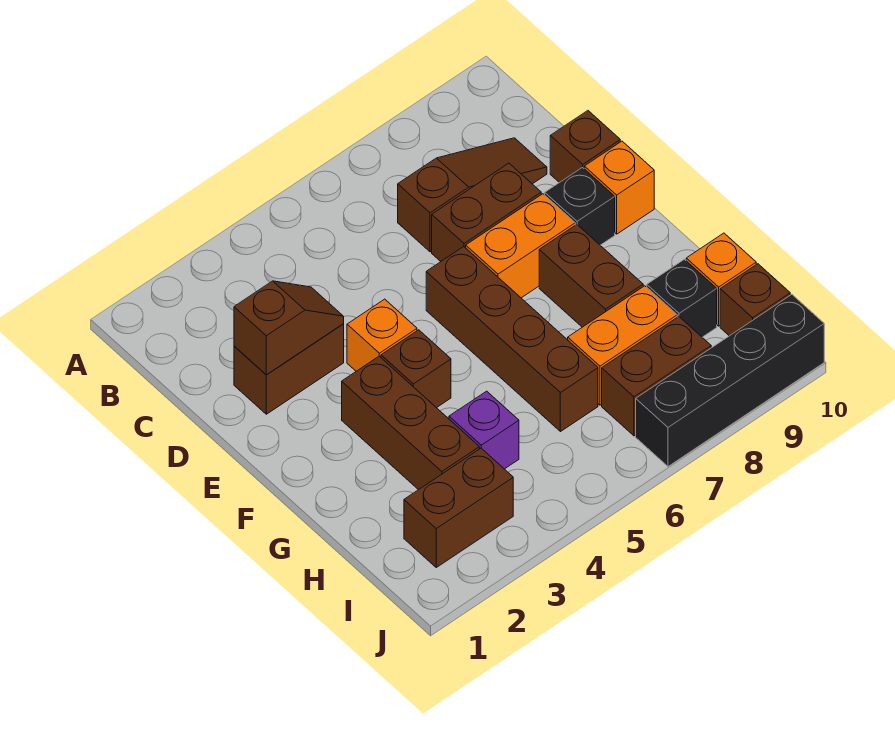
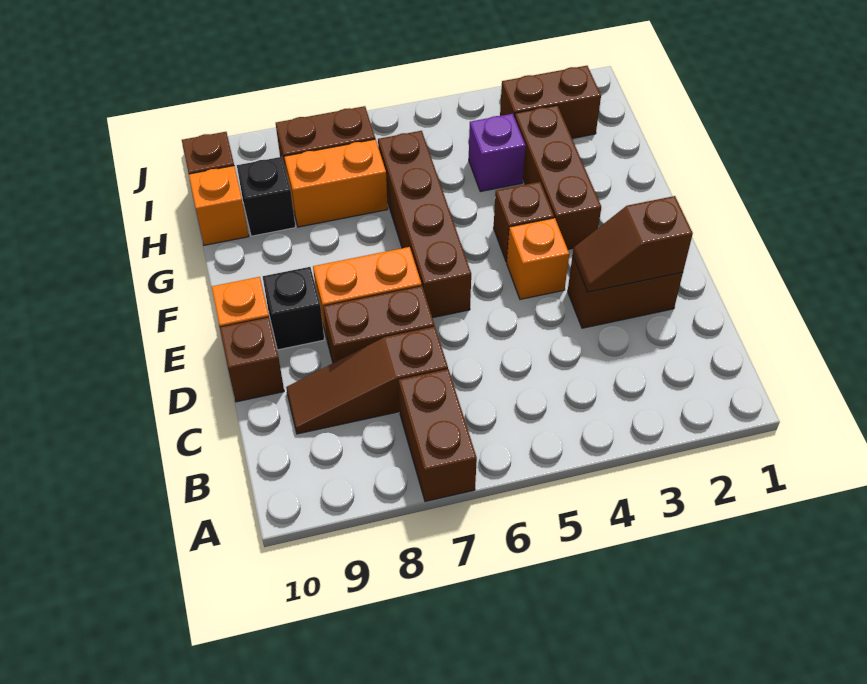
brown 1x2 brick [539,225,643,327] -> brown 1x2 brick moved to [399,369,477,501]
black 1x4 brick [636,295,824,466] -> none

